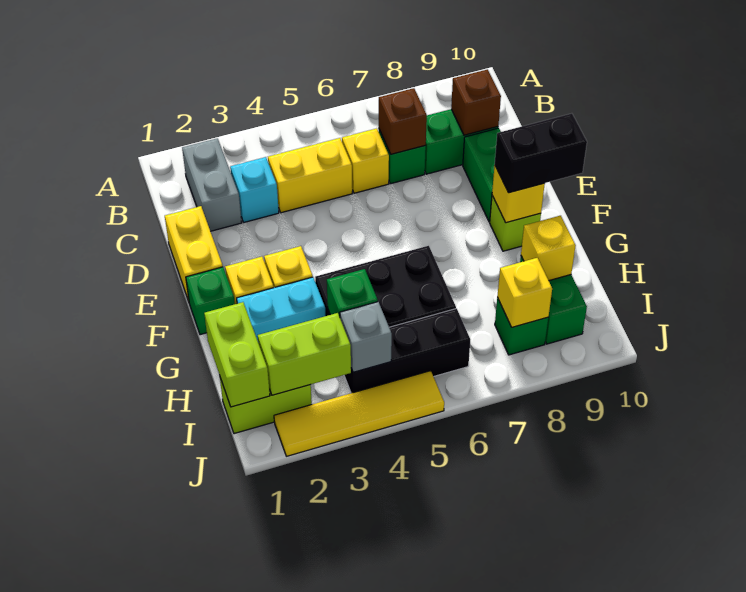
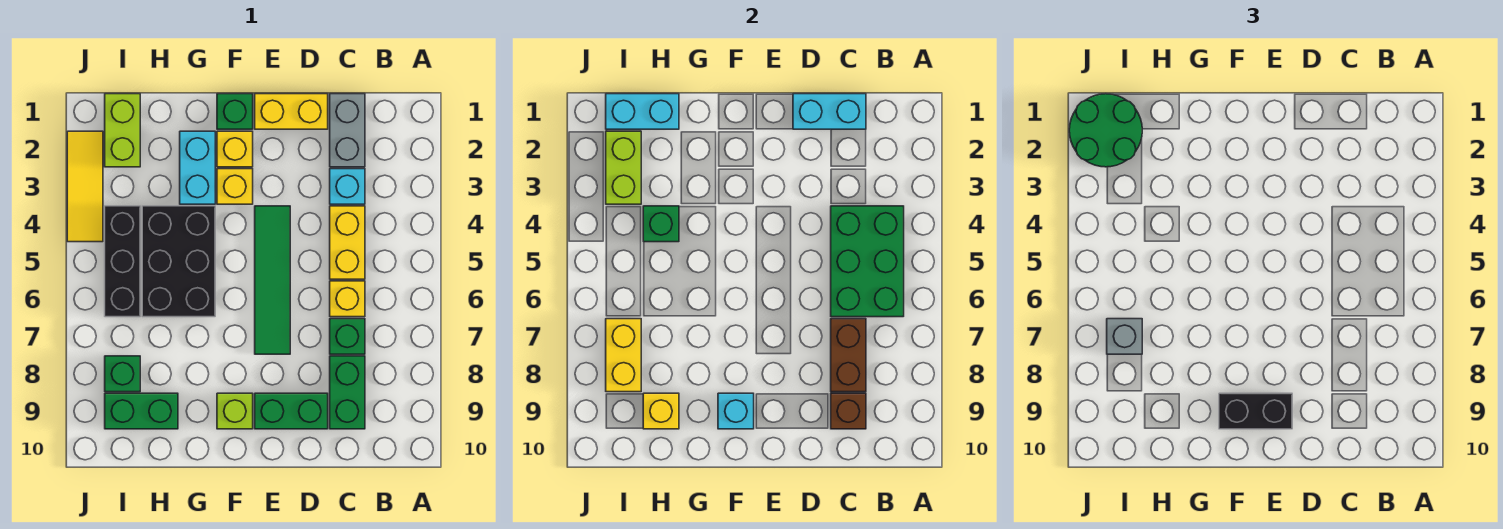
grey 1x2 brick [182,138,242,231] -> grey 1x2 brick turned to [330,94,365,167]
none -> green 2x3 brick [831,206,904,317]
none -> cyan 1x2 brick [793,94,866,129]
brown 1x1 brick [379,88,427,154] -> brown 1x2 brick [831,319,866,392]
none -> green 1x4 tile [255,206,290,354]
yellow 1x1 brick [492,165,545,223] -> cyan 1x1 brick [718,393,754,429]
black 1x2 brick [495,113,587,193] -> black 1x2 brick turned to [1219,393,1292,429]
lime 1x2 brick [204,302,270,407] -> cyan 1x2 brick [606,94,679,129]
none -> green 2x2 round brick [1069,94,1142,167]
grey 1x1 brick [340,302,392,372] -> grey 1x1 brick moved to [1107,319,1142,354]
yellow 1x1 brick [497,258,552,327] -> yellow 1x2 brick [606,319,641,392]
yellow 1x4 tile [274,371,444,456] -> yellow 1x3 tile [67,131,103,242]

